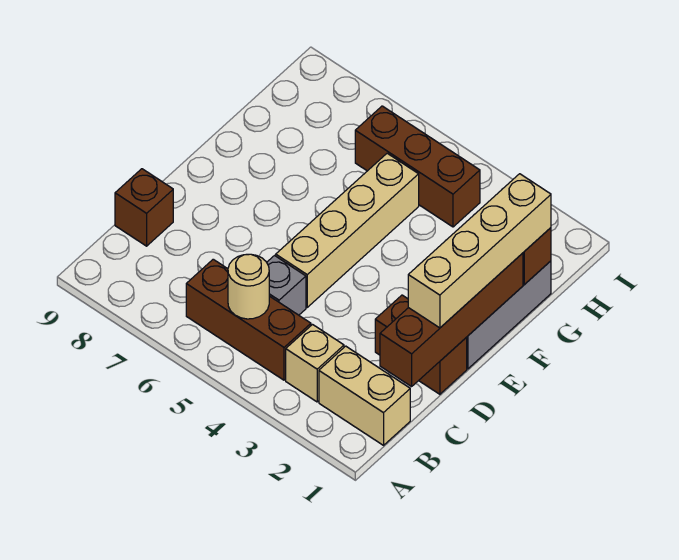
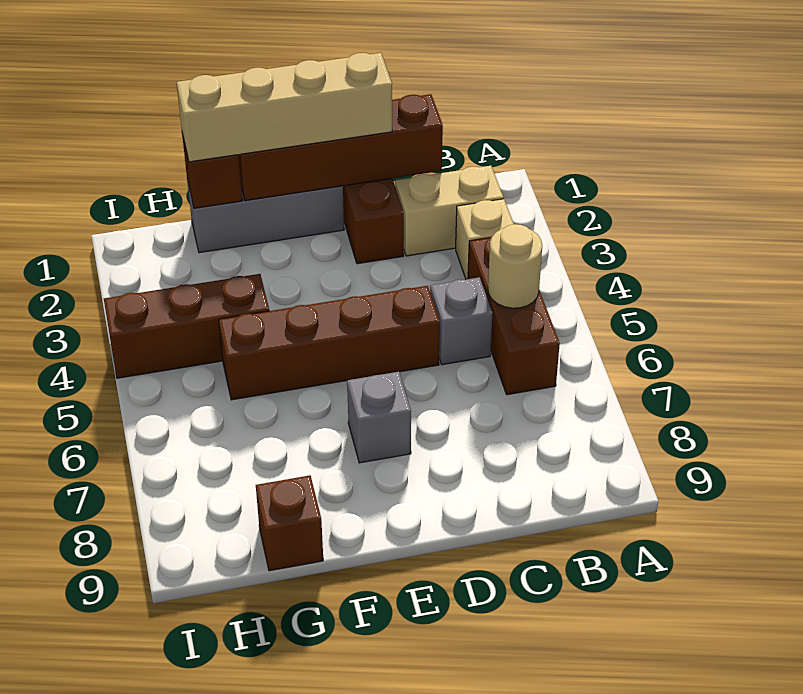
tan 1x2 brick [319,346,410,445] -> tan 1x2 brick turned to [395,166,503,256]
brown 1x1 brick [115,169,173,246] -> brown 1x1 brick moved to [256,475,323,571]
tan 1x4 brick [276,153,419,307] -> brown 1x4 brick [219,286,440,400]
none -> grey 1x1 brick [347,372,411,463]
brown 1x3 brick [355,106,480,227] -> brown 1x3 brick turned to [104,274,269,378]

